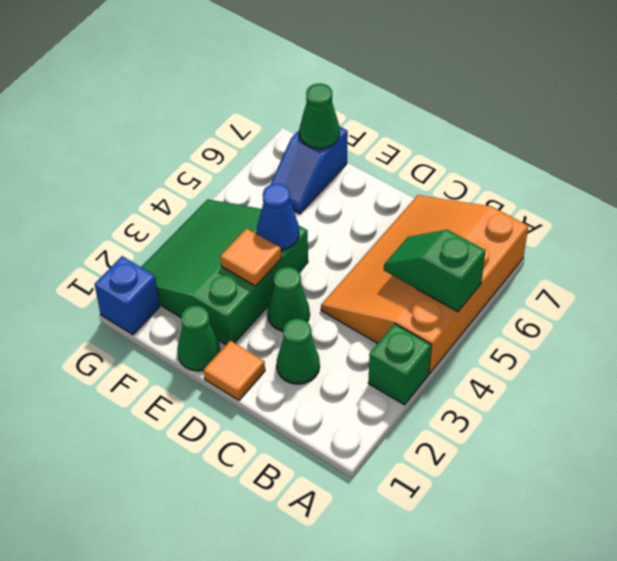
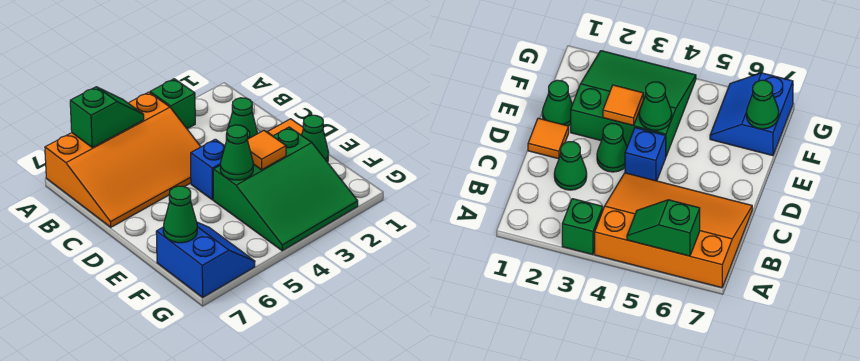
green 1x2 slope [384,230,486,312] -> green 1x2 slope turned to [70,87,144,147]
blue 1x1 cone [257,184,299,250] -> green 1x1 cone [220,125,253,180]
blue 1x2 slope [270,126,348,214] -> blue 2x2 slope [156,222,255,297]
blue 1x1 brick [95,256,160,335] -> blue 1x1 brick moved to [191,139,225,200]

